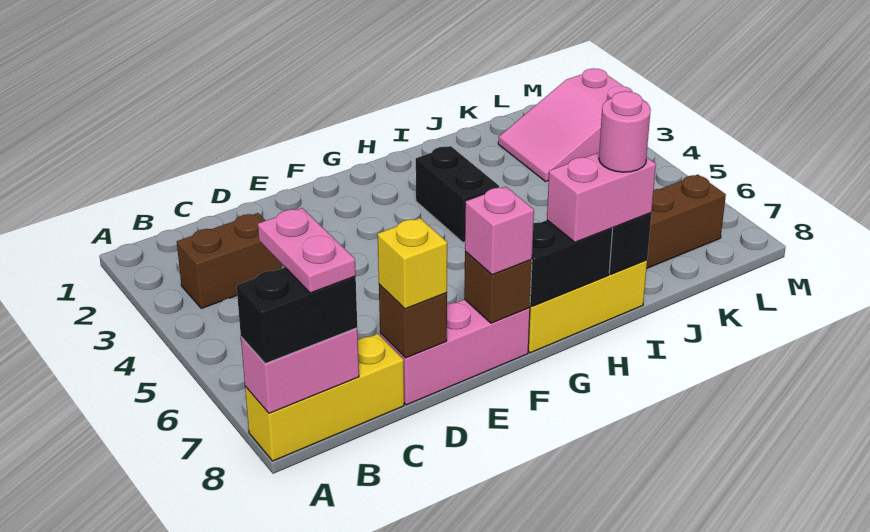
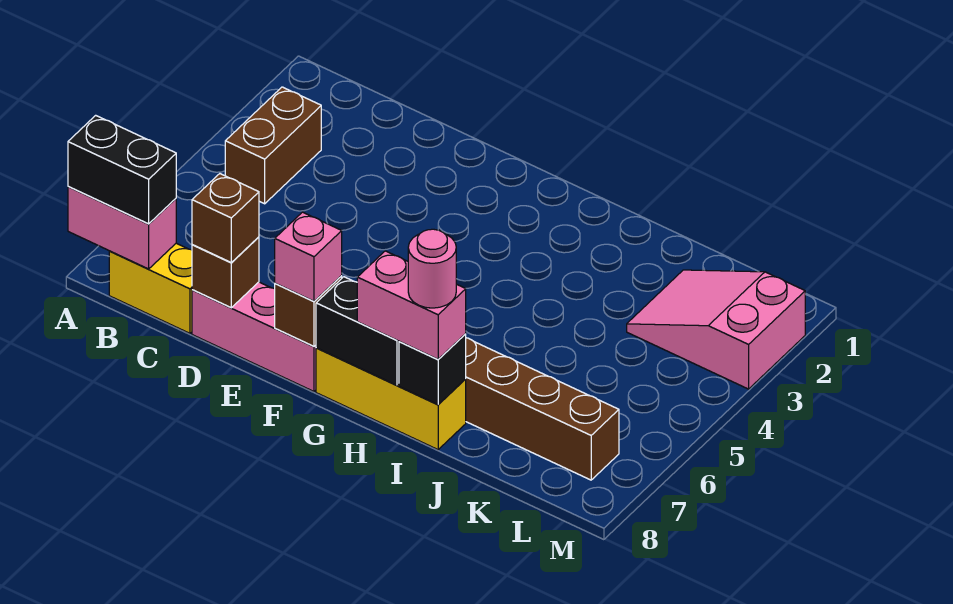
yellow 1x3 brick [245,334,404,461] -> yellow 1x2 brick [109,243,192,333]
brown 1x2 brick [177,213,281,308] -> brown 1x2 brick turned to [225,87,321,204]
pink 1x2 plate [258,208,356,293] -> none
yellow 1x1 brick [378,218,447,309] -> brown 1x1 brick [192,174,259,262]
black 1x2 brick [416,146,499,242] -> none

